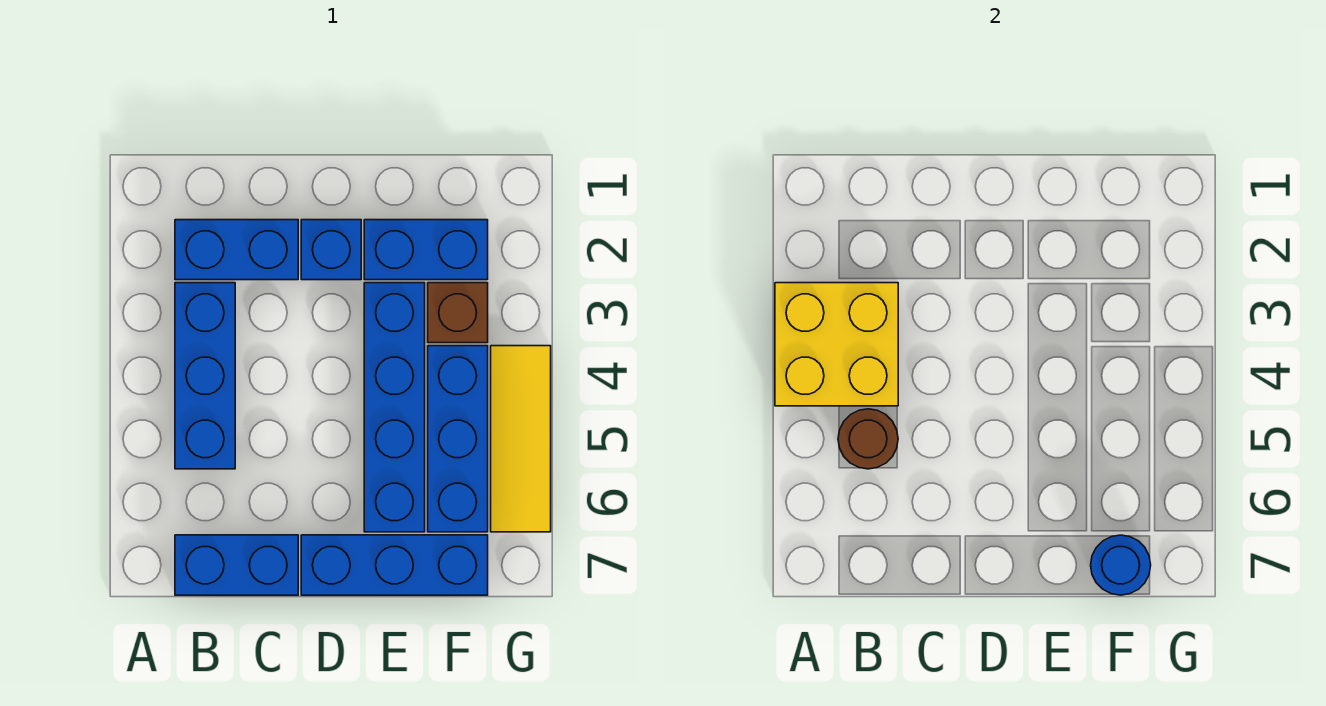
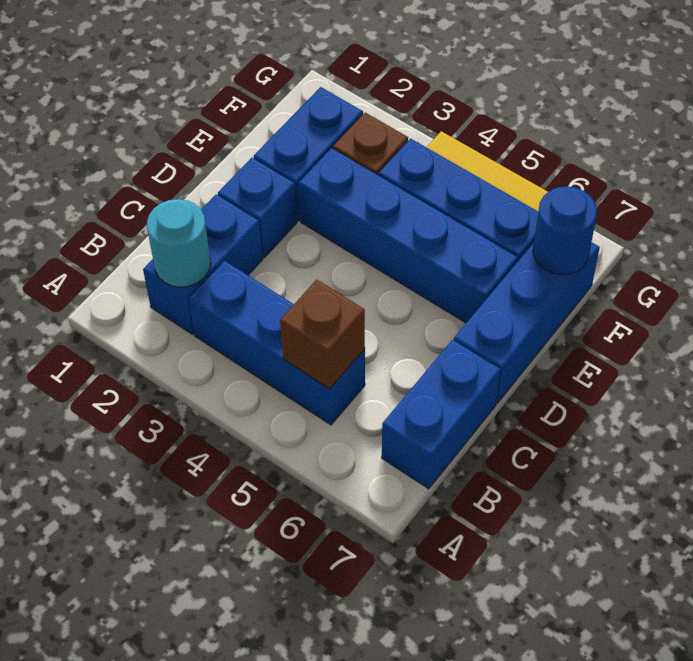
yellow 2x2 brick [775,283,898,406] -> none
none -> cyan 1x1 round brick [147,199,211,287]
brown 1x1 round brick [838,409,898,469] -> brown 1x1 brick [280,280,365,389]

